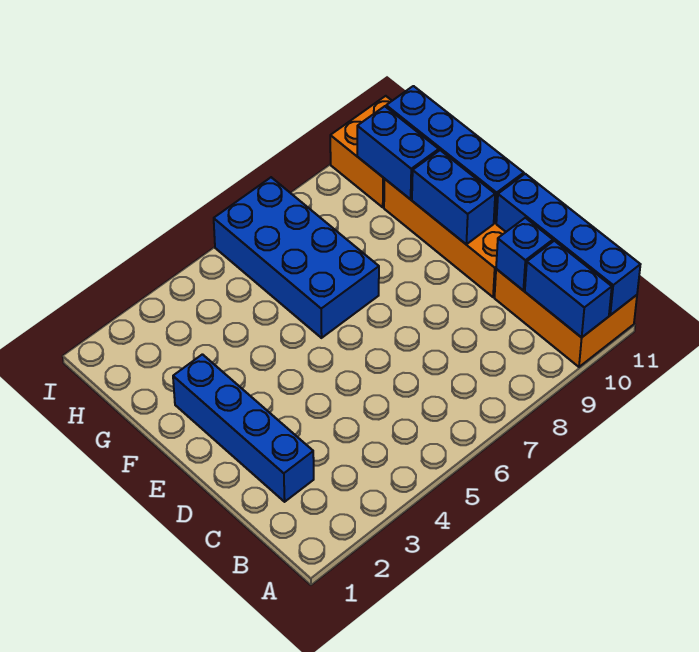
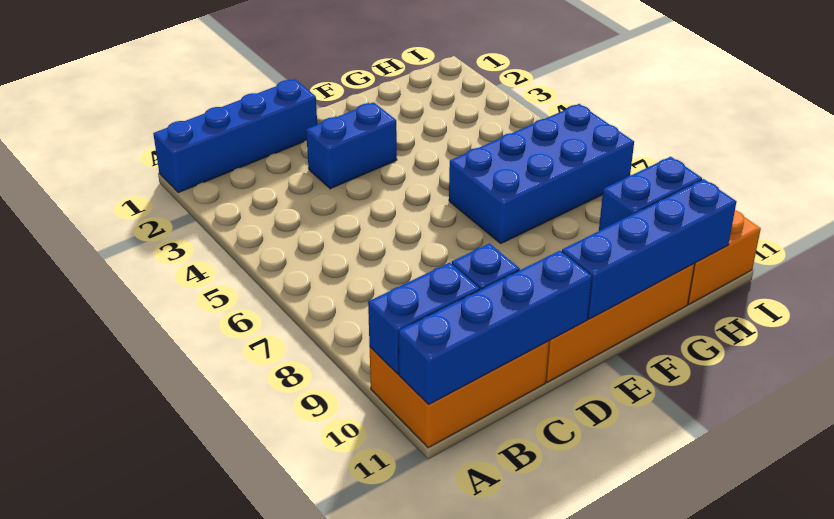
blue 1x4 brick [173,354,314,502] -> blue 1x4 brick moved to [153,79,317,193]
blue 1x2 brick [412,150,495,244] -> blue 1x2 brick moved to [306,102,397,189]

